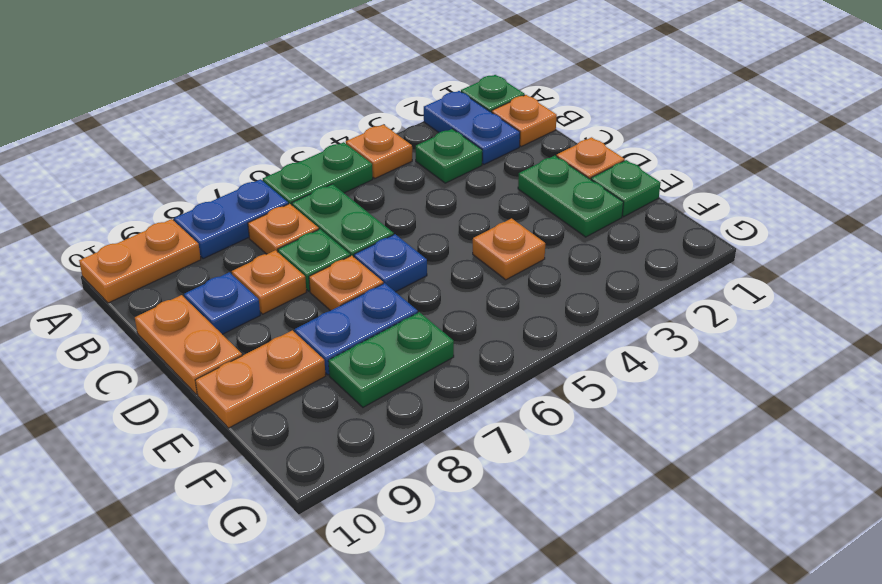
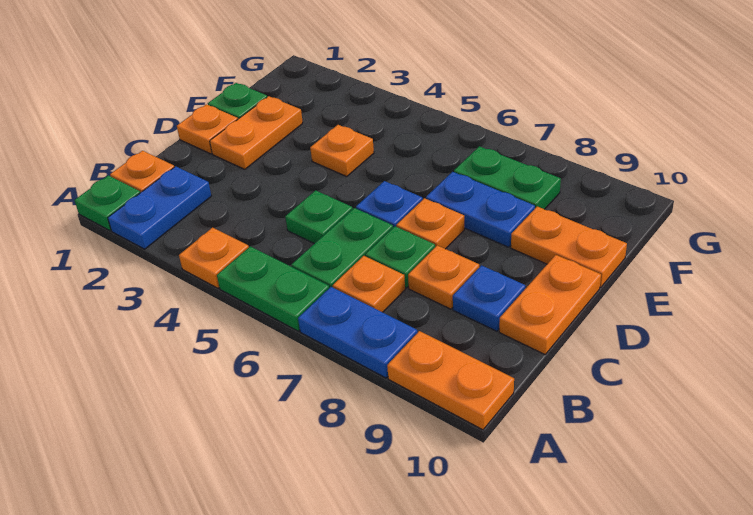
green 1x1 plate [416,129,482,183] -> green 1x1 plate moved to [285,190,353,244]
green 1x2 plate [518,156,623,237] -> orange 1x2 plate [210,96,303,169]

